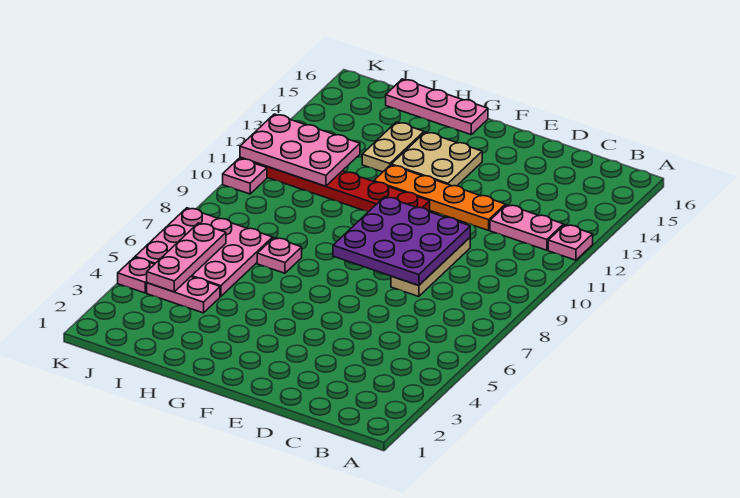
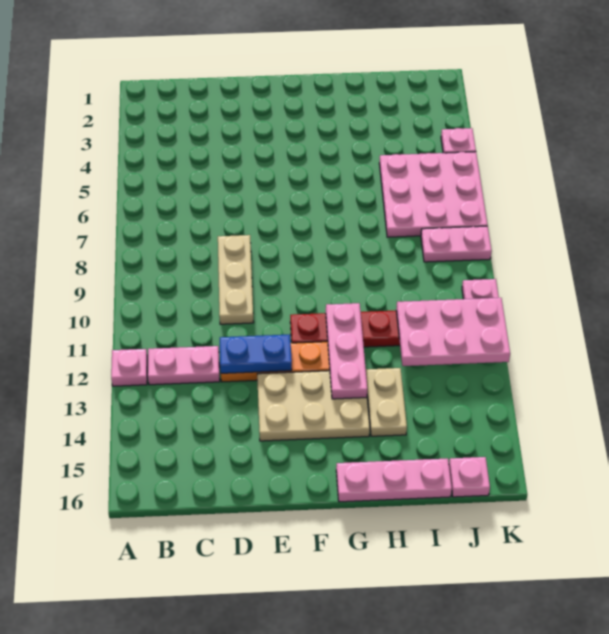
purple 3x3 plate [333,197,470,285] -> none
none -> blue 1x2 plate [220,334,292,373]
tan 2x2 plate [391,132,482,186] -> tan 2x3 plate [257,371,370,441]
pink 1x1 plate [257,238,302,273] -> pink 1x1 plate moved to [449,457,490,497]
pink 1x2 plate [147,277,220,313] -> pink 1x2 plate moved to [421,226,492,262]
pink 1x3 plate [147,223,226,292] -> pink 1x3 plate moved to [326,303,367,399]

